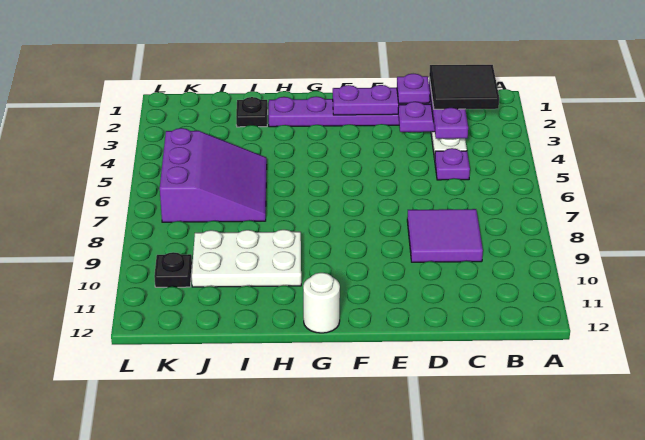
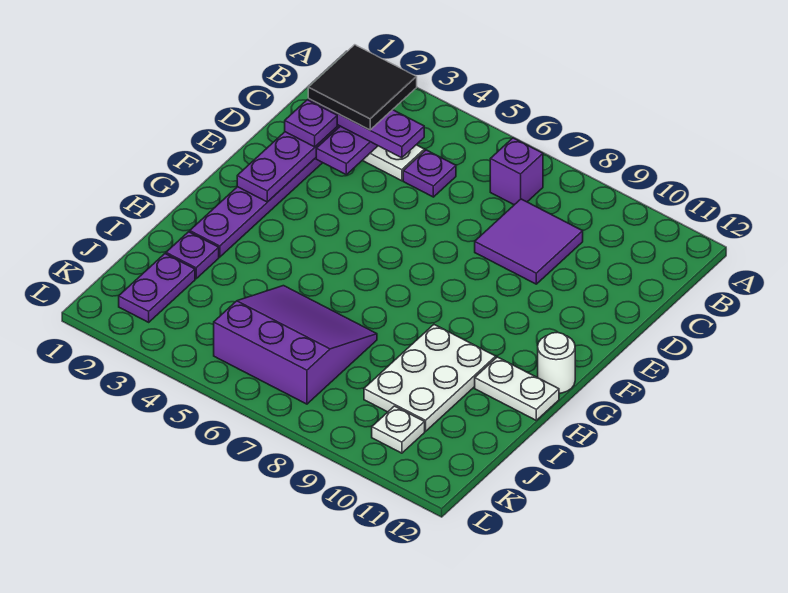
none -> purple 1x1 brick [490,138,543,205]
none -> white 1x2 plate [475,357,559,420]
black 1x1 plate [236,97,268,127] -> purple 1x1 plate [166,232,219,279]
none -> purple 1x2 plate [119,254,195,322]
black 1x1 plate [154,252,192,287] -> white 1x1 plate [372,406,425,453]

